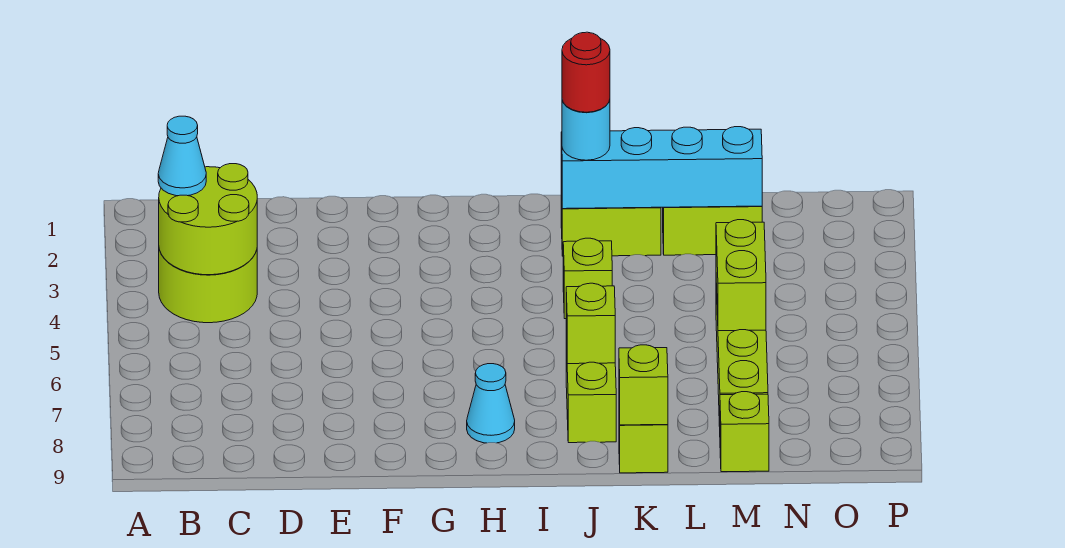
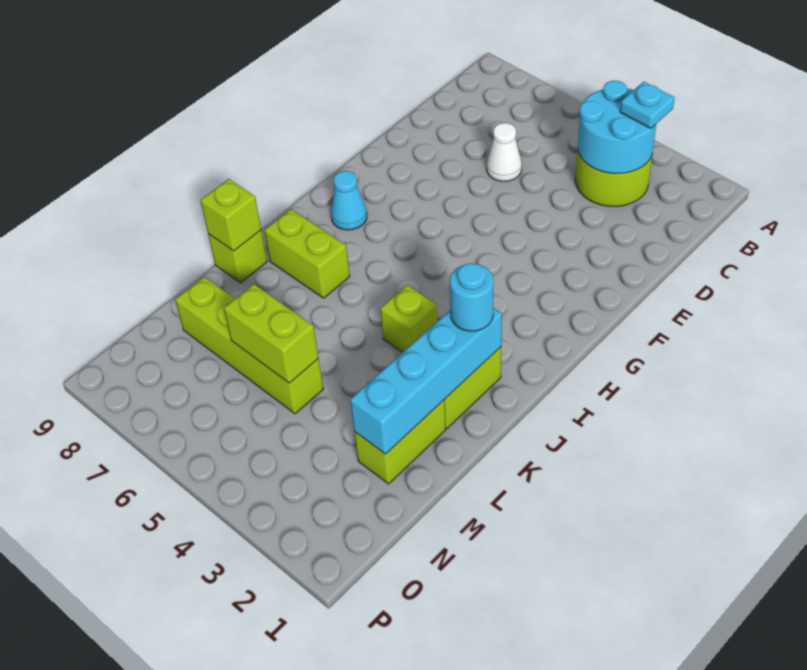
lime 2x2 round brick [159,164,257,275] -> cyan 2x2 round brick [578,81,656,174]
cyan 1x1 cone [158,116,206,196] -> cyan 1x1 plate [620,82,675,128]
none -> white 1x1 cone [487,123,522,181]
red 1x1 round brick [562,32,610,112] -> none
lime 1x1 brick [566,283,615,364] -> none
lime 1x1 brick [720,392,769,472] -> none

